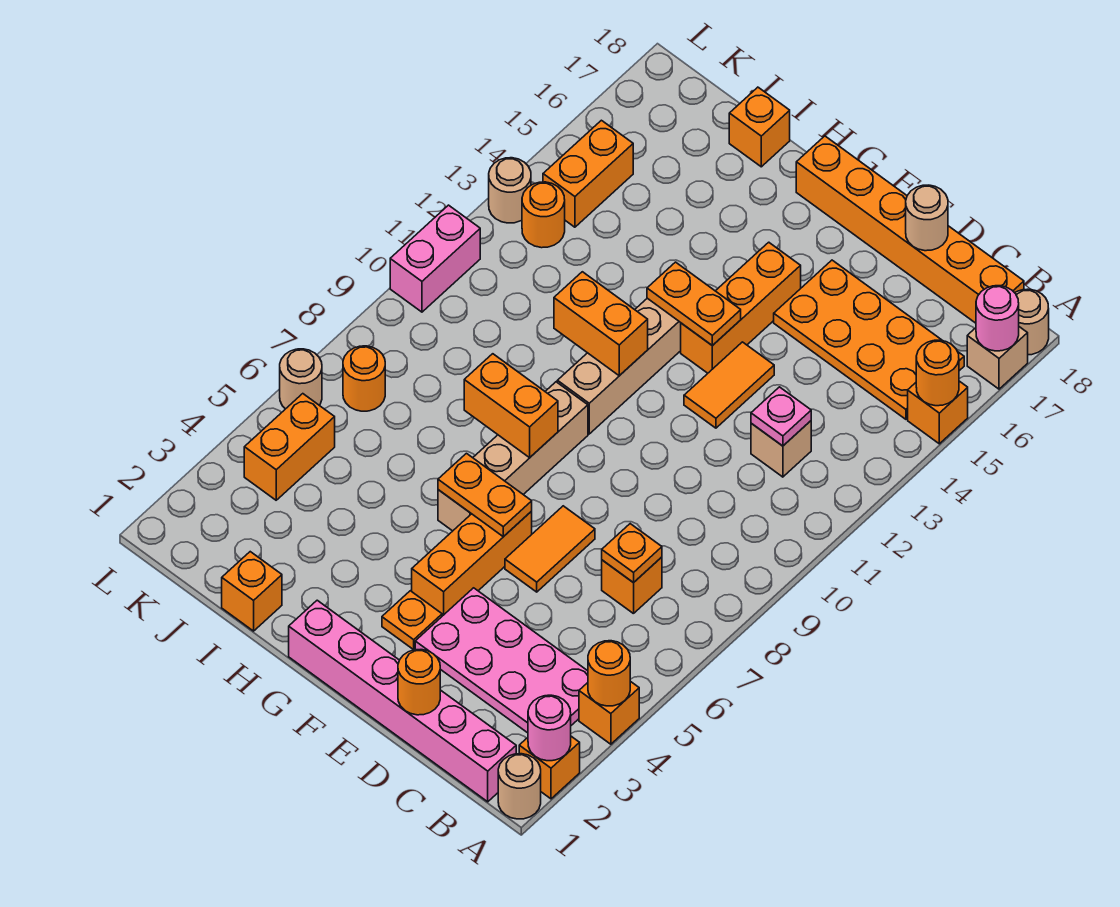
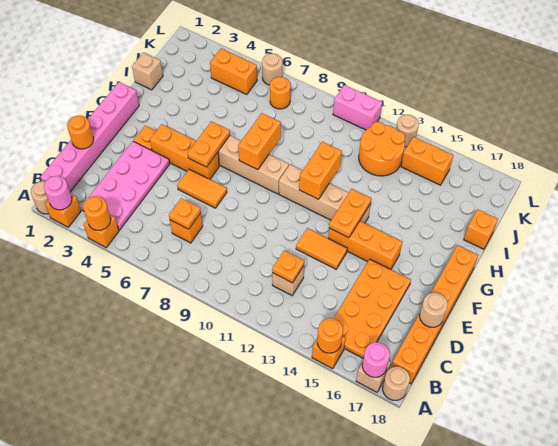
pink 1x1 plate [751,387,811,446] -> orange 1x1 plate [272,250,304,283]
orange 1x1 brick [222,552,282,631] -> tan 1x1 brick [132,52,163,90]
orange 1x1 round brick [522,182,565,248] -> orange 2x2 round brick [359,122,405,176]

